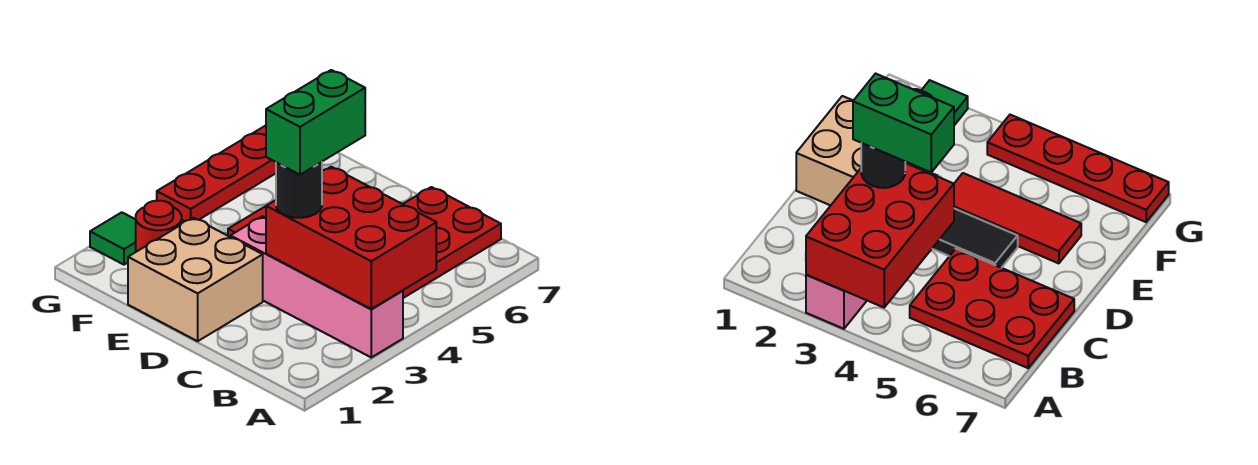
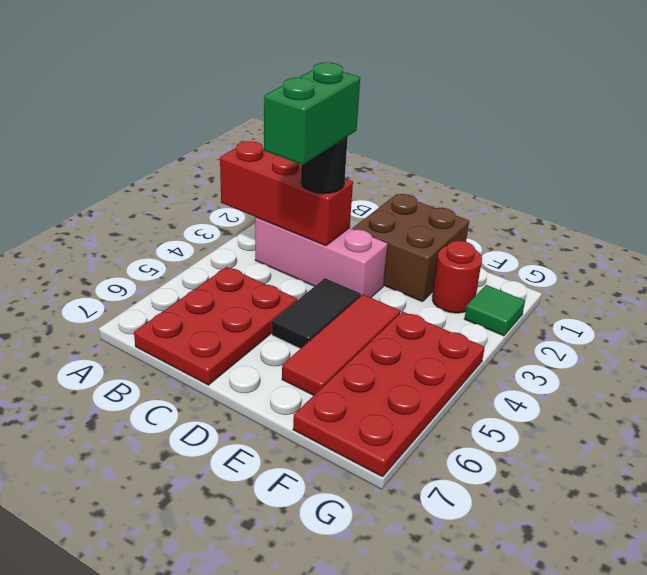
pink 1x4 brick [230,216,403,357] -> pink 1x3 brick [255,217,388,298]
red 2x3 brick [266,167,436,309] -> red 1x3 brick [220,141,353,246]
tan 2x2 brick [128,218,263,341] -> brown 2x2 brick [353,194,469,302]
red 1x4 plate [157,126,276,221] -> red 2x4 plate [293,311,485,477]

